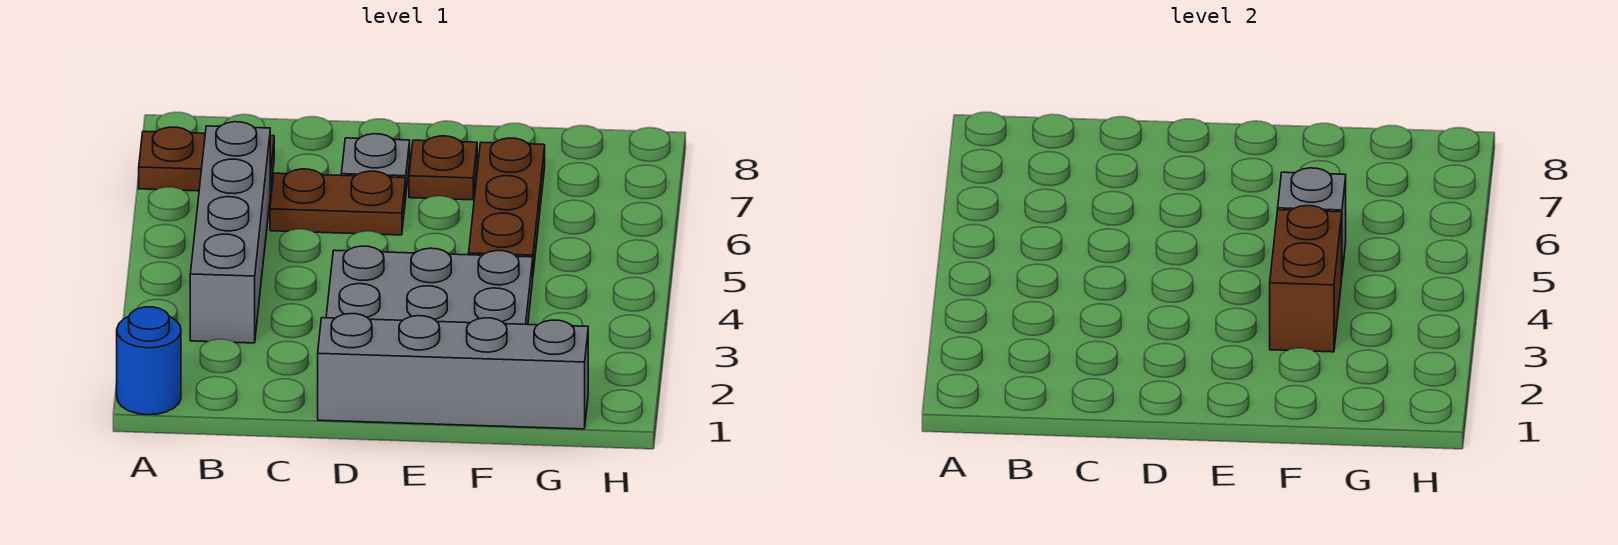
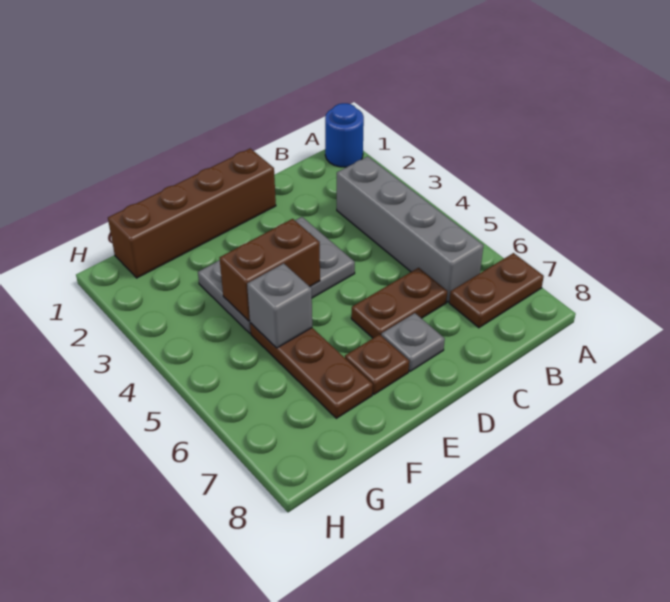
grey 1x4 brick [318,314,588,429] -> brown 1x4 brick [108,148,276,278]
brown 1x2 brick [1270,206,1342,352] -> brown 1x2 brick turned to [220,219,320,321]

